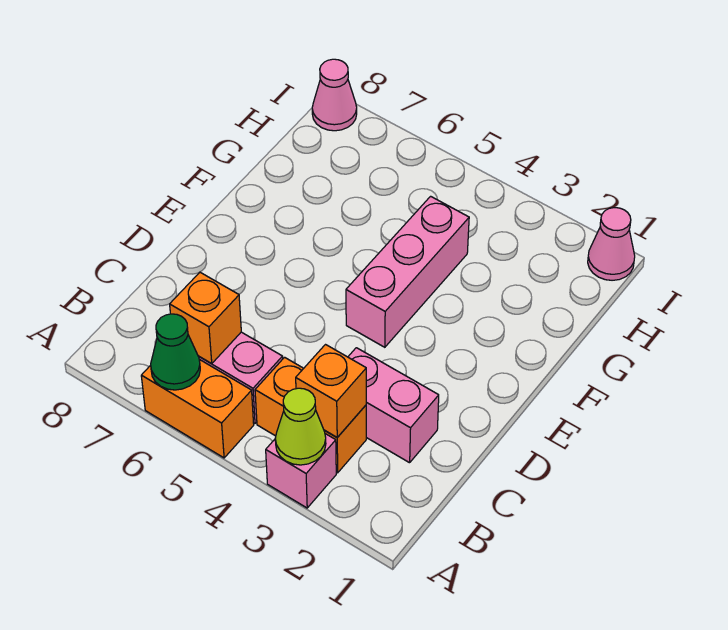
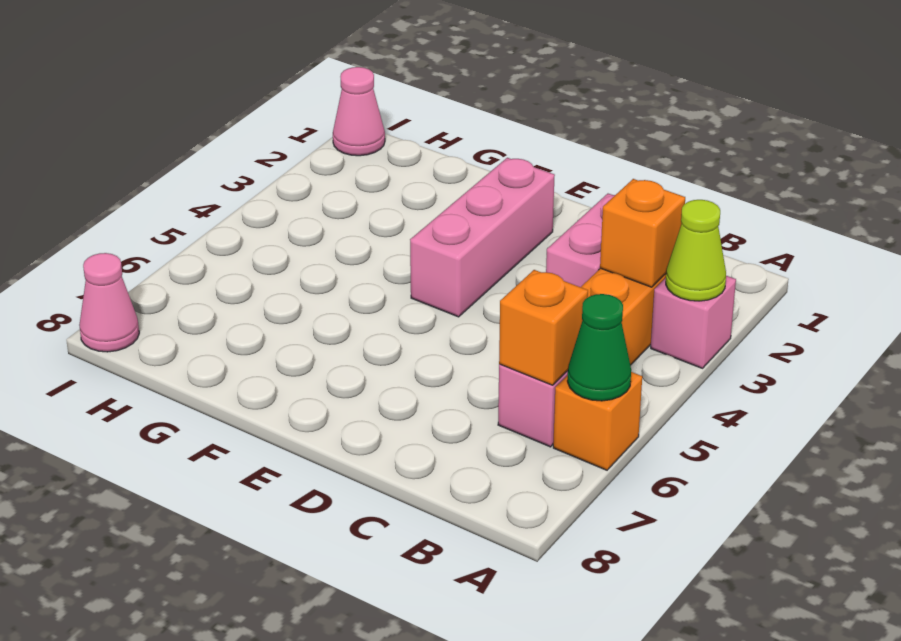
orange 1x2 brick [141,359,254,458] -> orange 1x1 brick [553,372,642,470]
pink 1x3 brick [346,196,469,347] -> pink 1x3 brick turned to [410,158,555,317]

